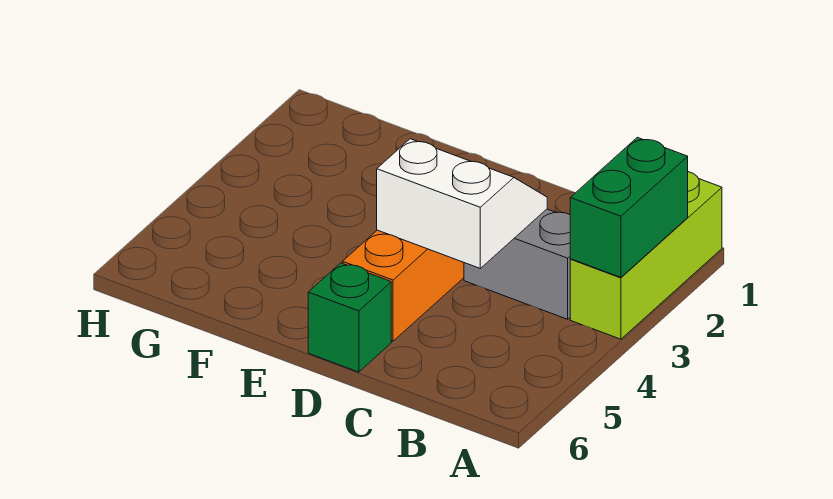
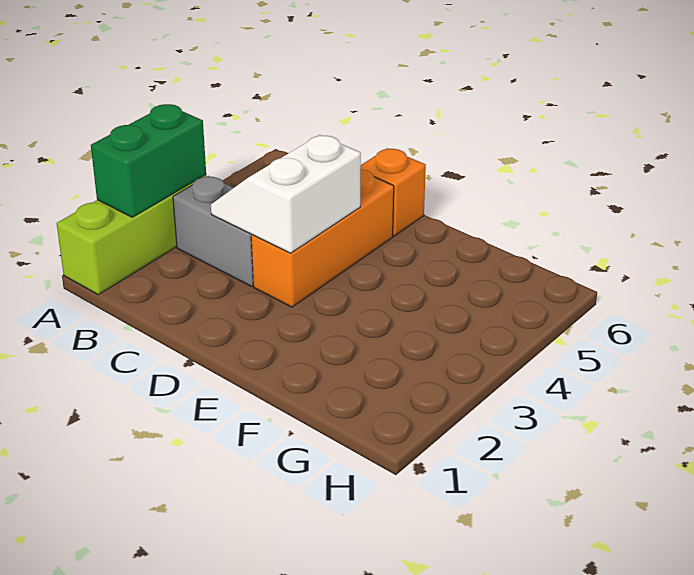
white 2x2 slope [377,139,547,268] -> white 2x2 slope turned to [211,135,361,253]
green 1x1 brick [308,263,391,372] -> orange 1x1 brick [360,148,426,236]

